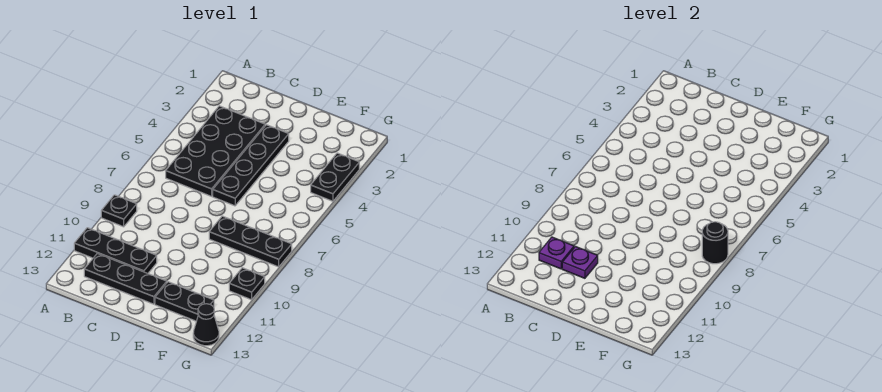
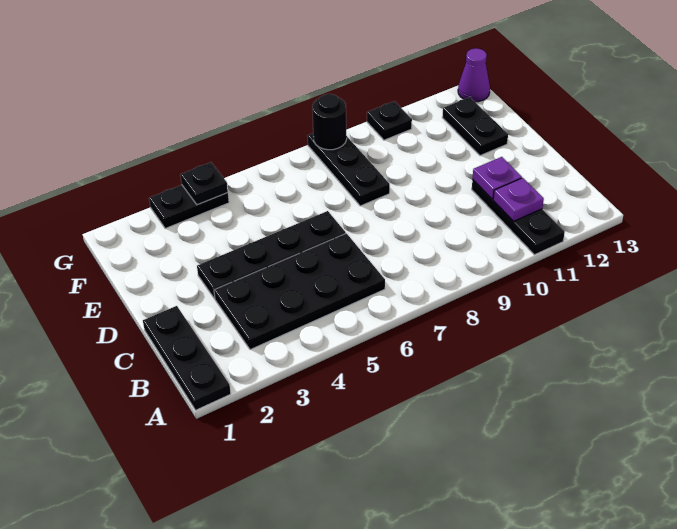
black 1x1 plate [101,195,137,227] -> black 1x1 plate moved to [180,162,228,205]
black 1x3 plate [84,253,167,304] -> black 1x3 plate moved to [143,306,231,410]
black 1x1 cone [193,304,219,346] -> purple 1x1 cone [458,48,490,102]

